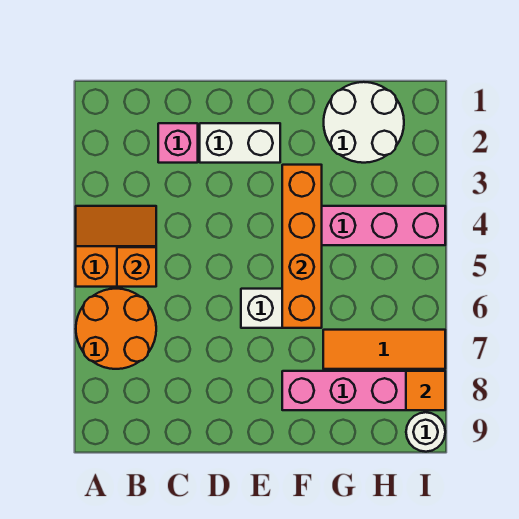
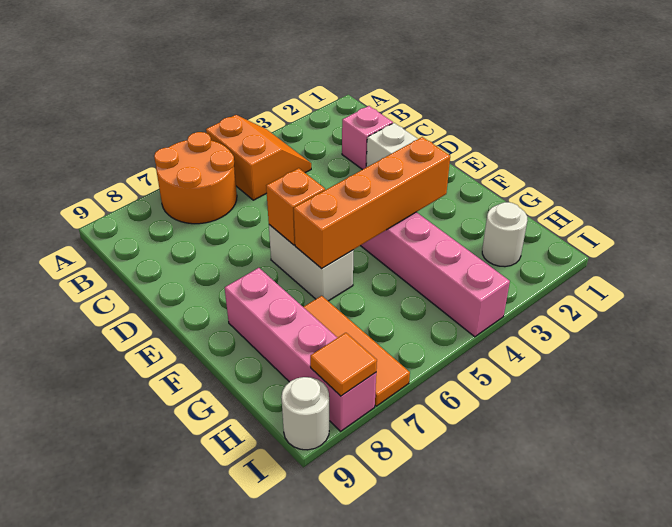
orange 1x1 brick [117,247,156,287] -> orange 1x1 brick moved to [266,168,325,245]
white 2x2 round brick [324,82,404,163] -> white 1x1 round brick [482,202,527,267]

